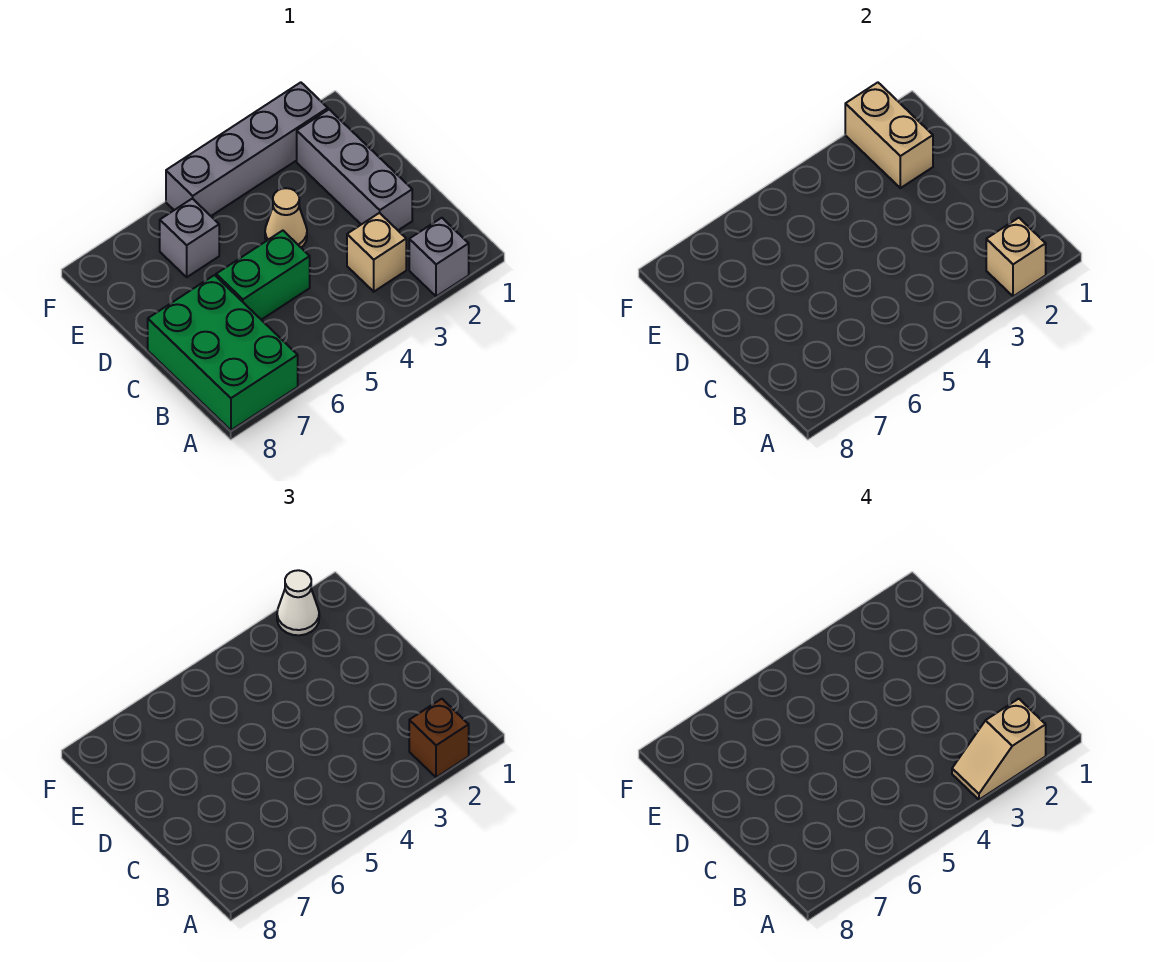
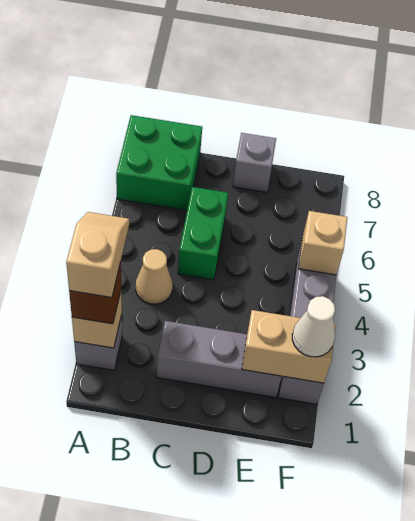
green 2x3 brick [148,275,298,430] -> green 2x2 brick [116,115,202,210]
tan 1x1 brick [347,213,406,292] -> tan 1x1 brick moved to [298,211,347,275]
tan 1x1 cone [265,188,307,248] -> tan 1x1 cone moved to [136,249,173,304]
grey 1x1 brick [160,199,219,277] -> grey 1x1 brick moved to [233,133,276,192]

